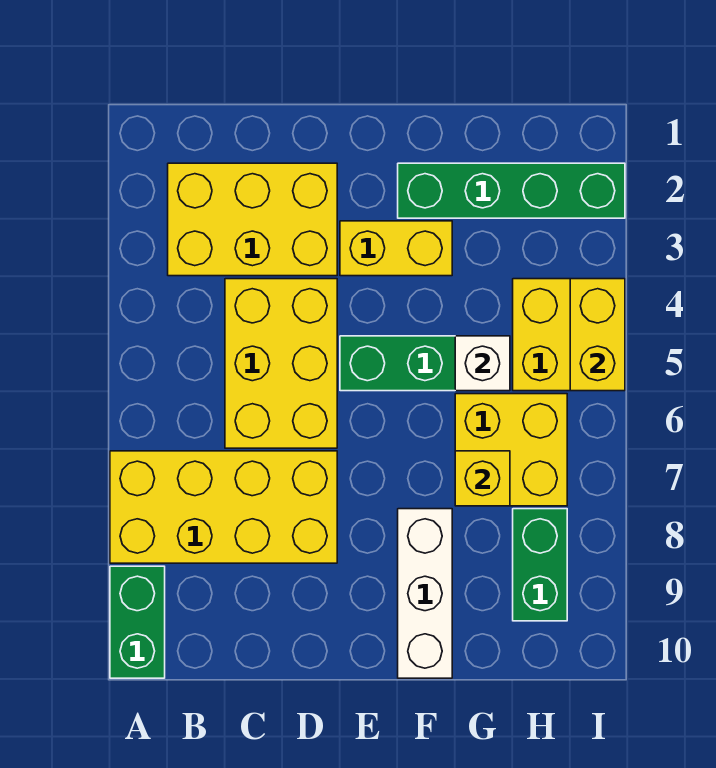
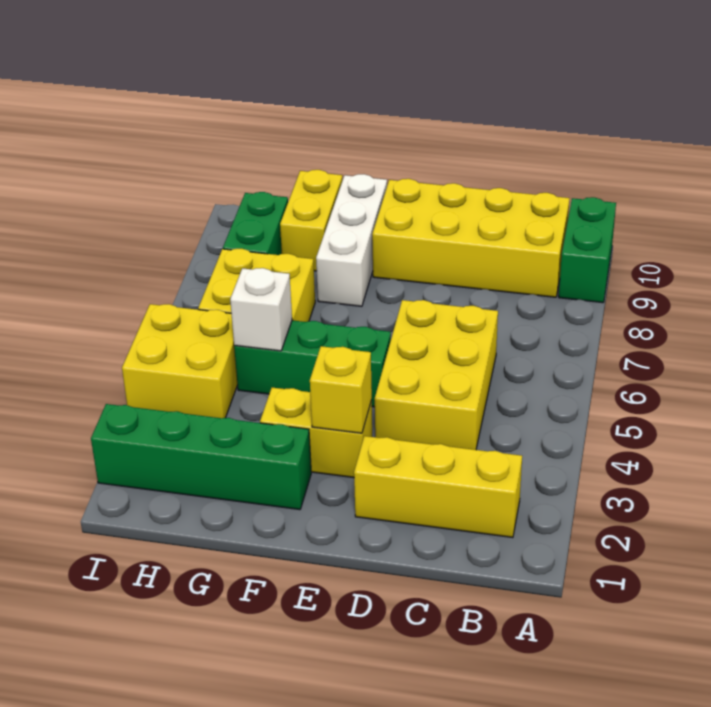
yellow 2x4 brick [110,451,337,563] -> yellow 2x4 brick moved to [372,179,570,297]
yellow 2x3 brick [168,163,337,276] -> yellow 1x3 brick [354,436,522,538]
yellow 1x1 brick [455,451,510,506] -> yellow 1x1 brick moved to [310,346,372,433]
yellow 1x2 brick [570,279,625,391] -> yellow 1x2 brick moved to [280,170,342,271]

